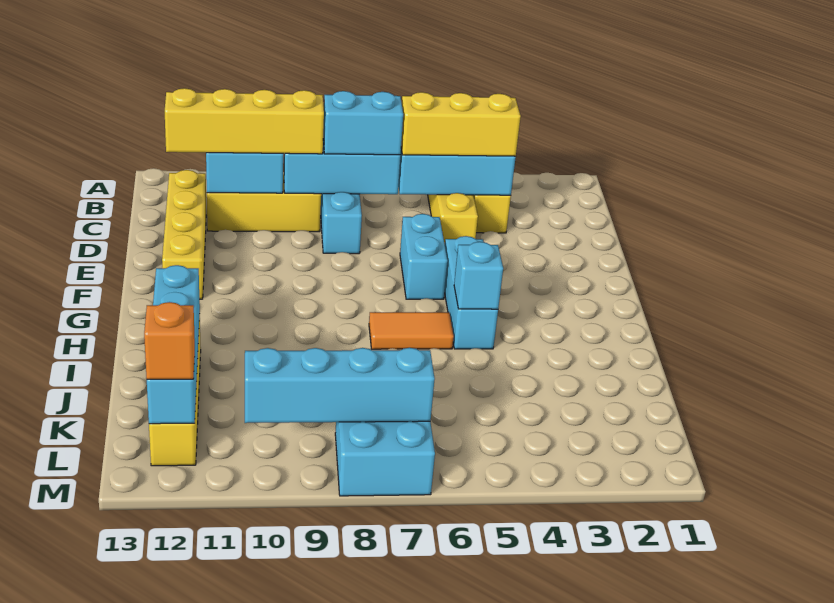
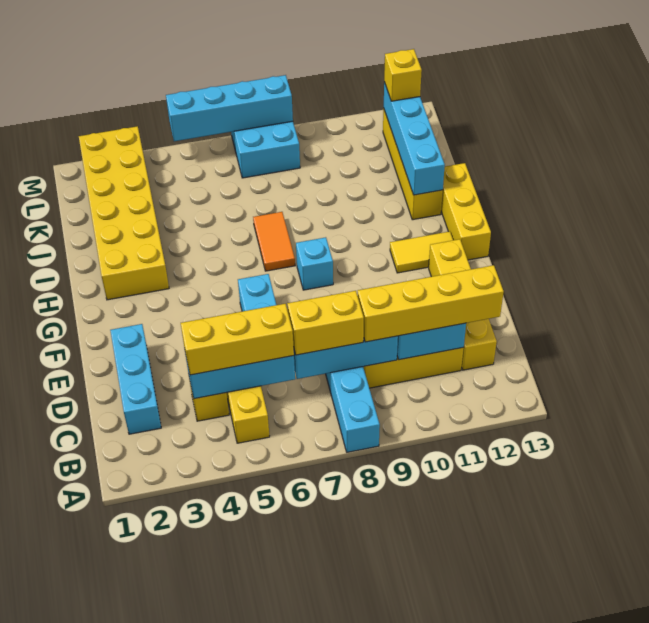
cyan 1x2 brick [323,91,403,155] -> yellow 1x2 brick [287,291,364,355]
cyan 1x3 brick [445,236,498,349] -> cyan 1x3 brick moved to [110,324,161,434]
none -> yellow 1x2 tile [390,231,453,273]
none -> yellow 1x3 brick [441,163,491,260]
none -> yellow 2x6 brick [79,126,169,300]
cyan 1x1 brick [454,242,503,309] -> cyan 1x1 brick moved to [296,237,333,290]
orange 1x2 tile [369,312,454,349] -> orange 1x2 tile turned to [253,212,295,271]
cyan 1x4 brick [245,348,435,423] -> cyan 1x4 brick moved to [166,75,293,141]
orange 1x1 brick [144,302,195,379] -> yellow 1x1 brick [384,49,422,101]

